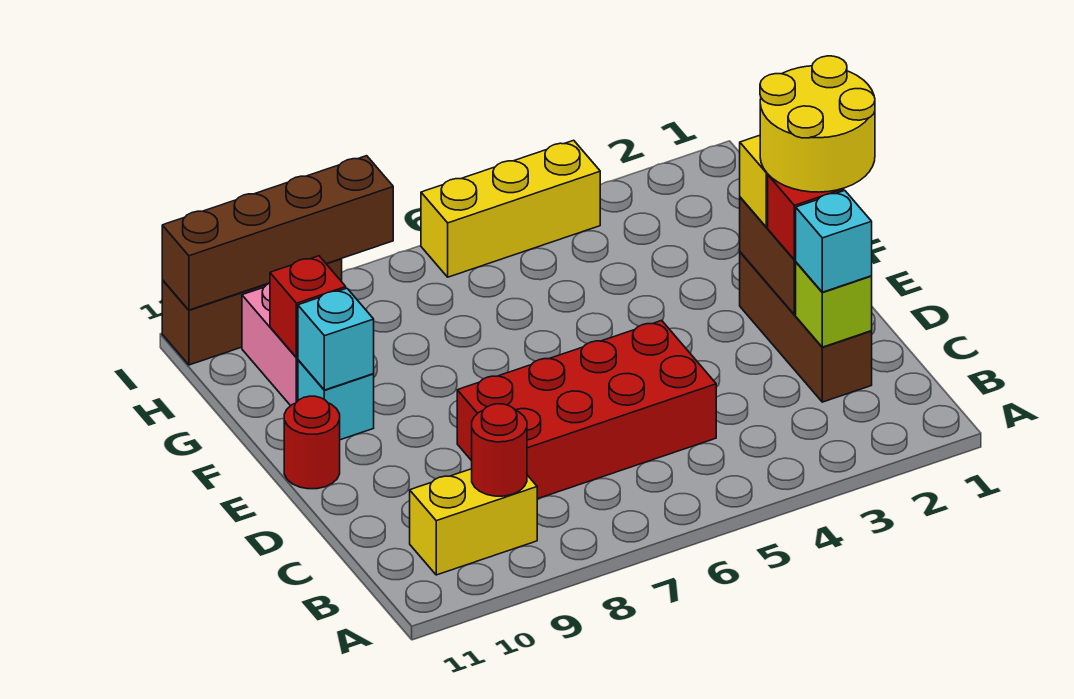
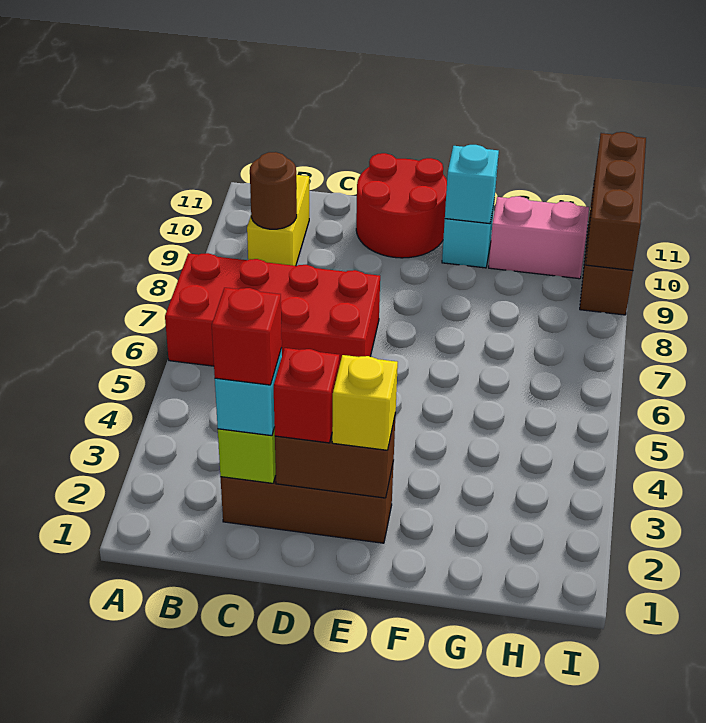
red 1x1 round brick [472,404,527,496] -> brown 1x1 round brick [250,152,297,229]
red 2x4 brick [457,320,716,499] -> red 2x4 brick turned to [165,253,380,366]
yellow 2x2 round brick [760,56,875,192] -> none
red 1x1 round brick [284,396,340,489] -> red 2x2 round brick [356,153,447,258]
red 1x1 brick [270,256,346,358] -> red 1x1 brick moved to [212,288,282,385]
yellow 1x3 brick [421,140,600,277] -> none
brown 1x4 brick [162,156,393,310] -> brown 1x3 brick [586,132,646,270]

